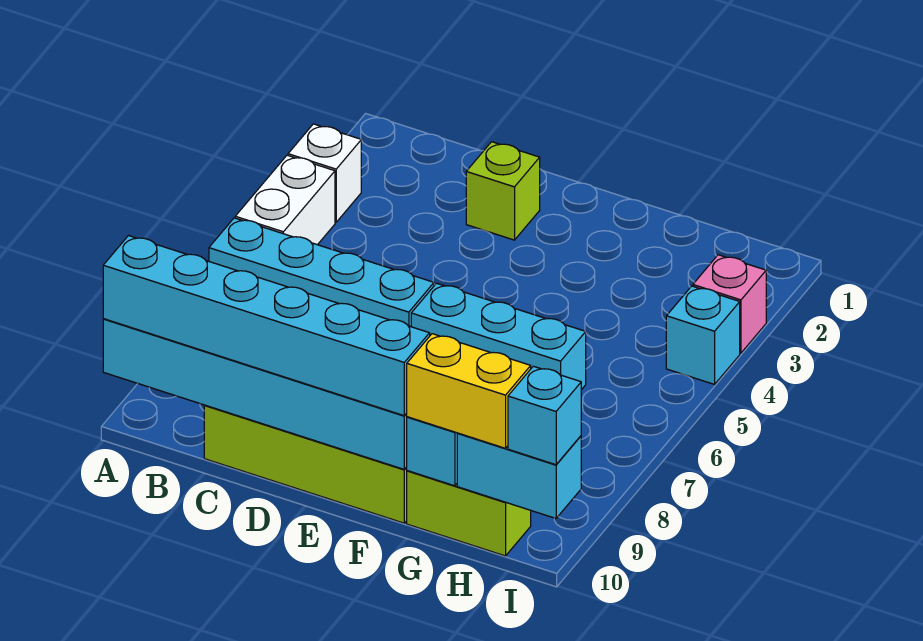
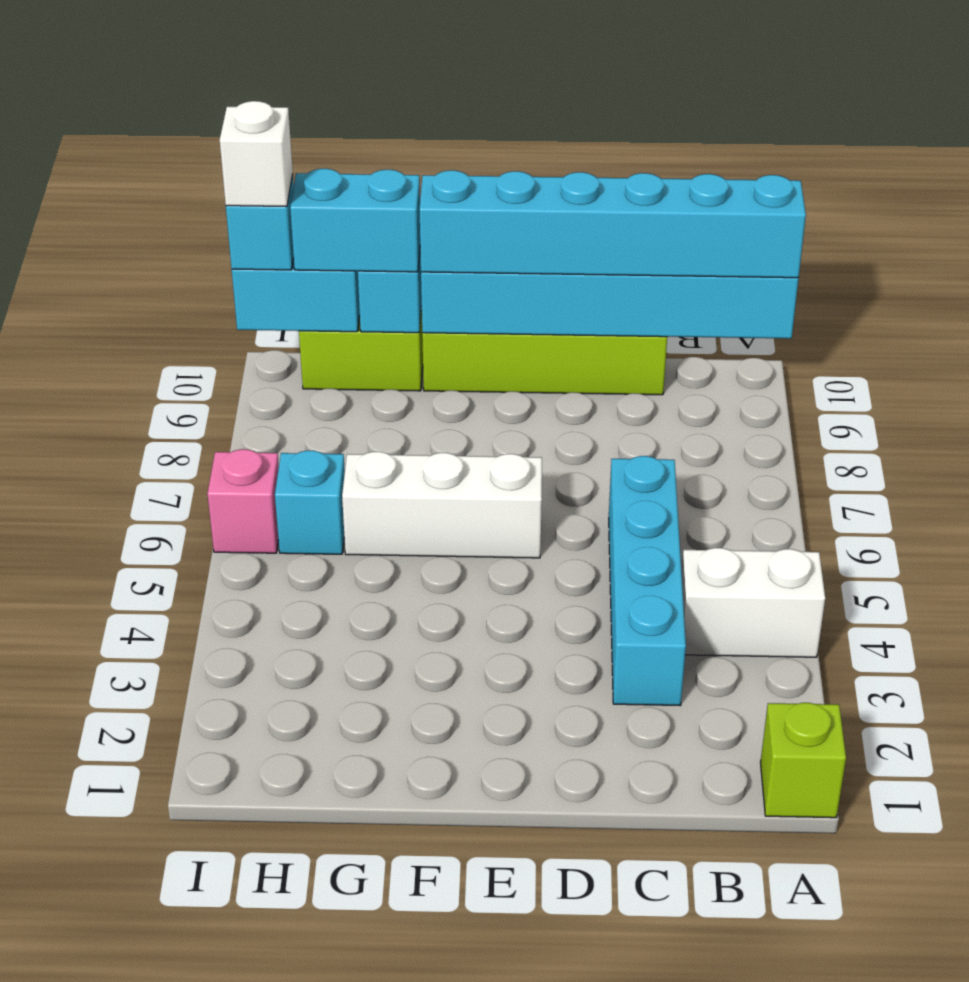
white 1x1 brick [288,124,361,222] -> white 1x1 brick moved to [220,101,293,207]
white 1x2 brick [235,155,335,245] -> white 1x2 brick turned to [682,548,825,657]
cyan 1x4 brick [209,218,434,327] -> cyan 1x4 brick turned to [609,456,686,706]
lime 1x1 brick [466,142,540,240] -> lime 1x1 brick moved to [761,703,846,818]
cyan 1x3 brick [411,283,586,390] -> white 1x3 brick [342,452,542,558]
yellow 1x2 brick [407,334,531,448] -> cyan 1x2 brick [290,169,420,272]
pink 1x1 brick [693,255,766,353] -> pink 1x1 brick moved to [207,449,279,553]
cyan 1x1 brick [666,286,740,384] -> cyan 1x1 brick moved to [275,450,345,554]

